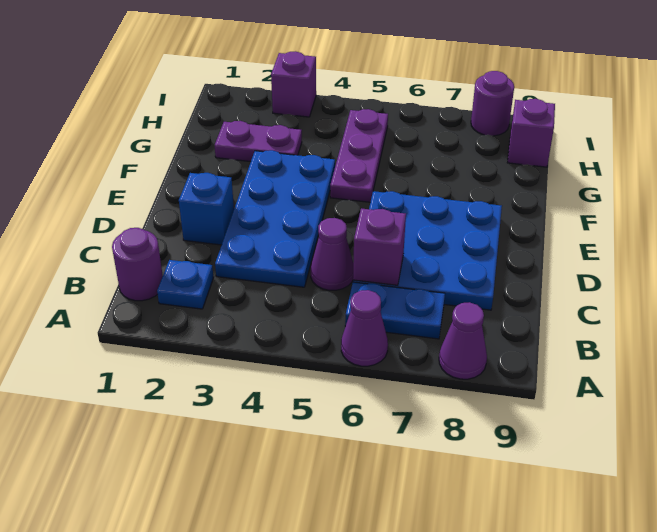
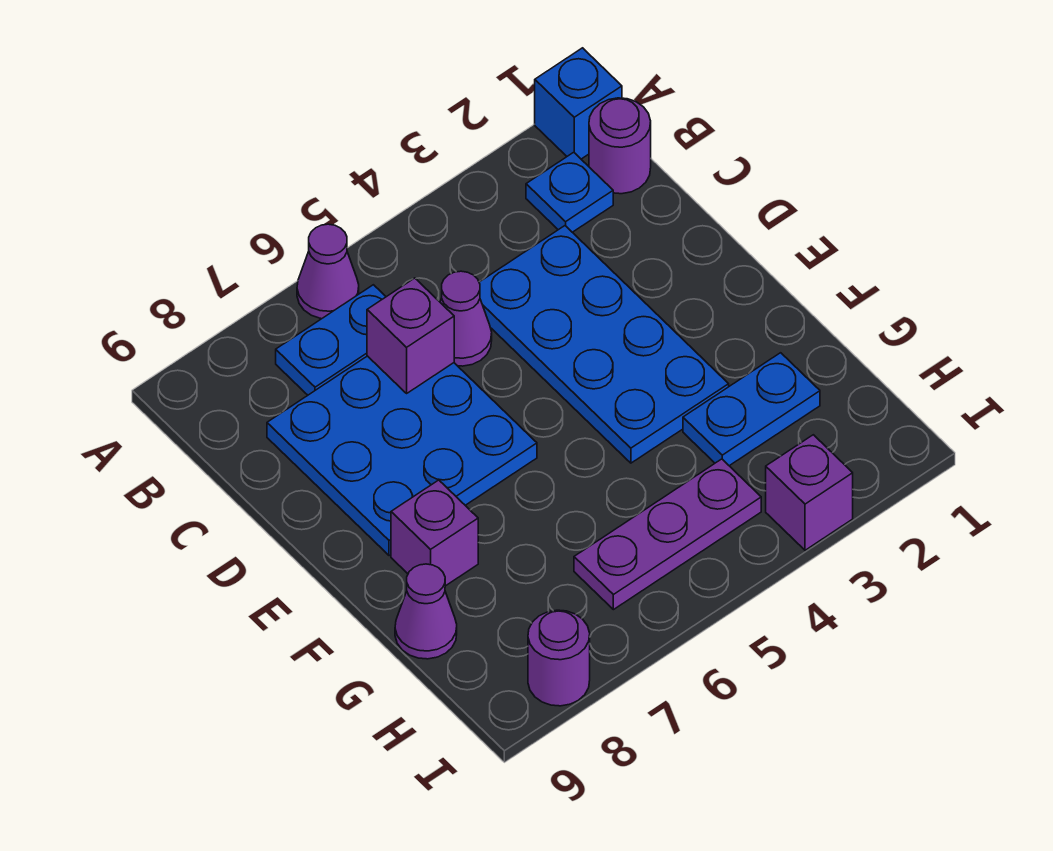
purple 1x1 cone [439,302,487,379] -> purple 1x1 cone moved to [395,564,457,659]
blue 1x1 brick [179,173,234,245] -> blue 1x1 brick moved to [535,48,622,159]
purple 1x3 plate [330,109,388,202] -> purple 1x3 plate turned to [574,459,761,610]
purple 1x2 plate [215,121,302,162] -> blue 1x2 plate [683,353,820,466]
purple 1x1 brick [507,99,555,167] -> purple 1x1 brick moved to [391,480,478,586]

